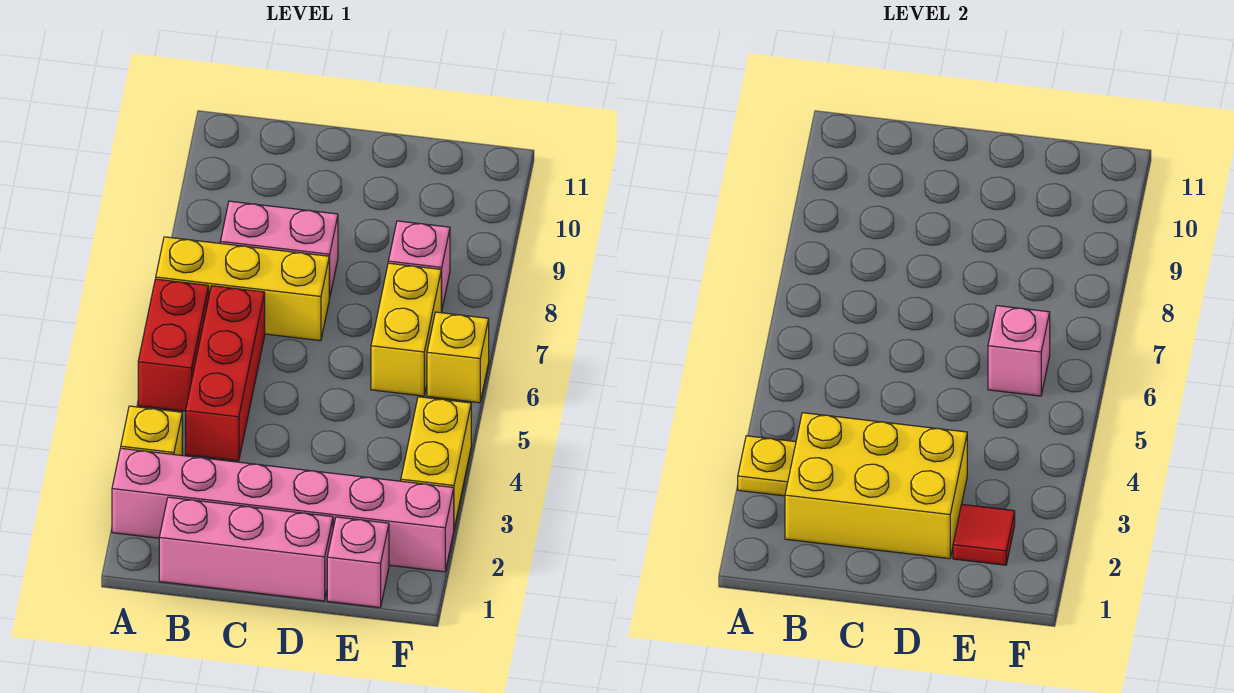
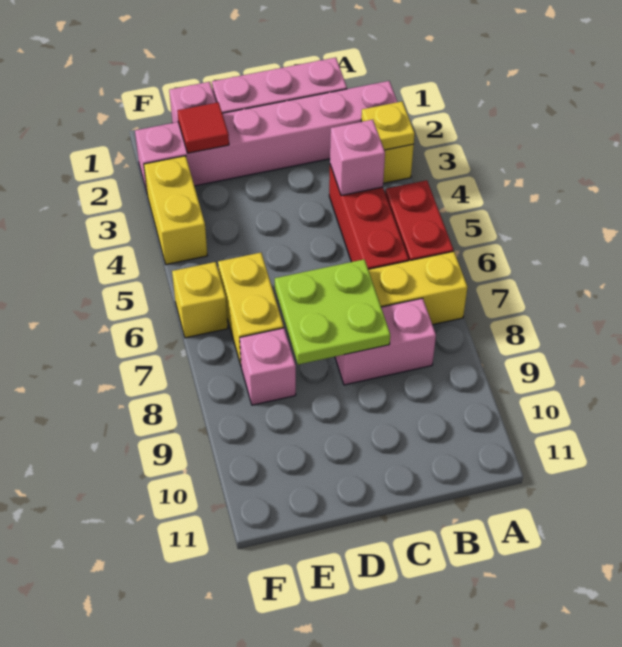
yellow 2x3 brick [785,413,967,559] -> none
none -> lime 2x2 plate [275,259,390,365]
pink 1x1 brick [988,306,1050,396] -> pink 1x1 brick moved to [330,120,385,196]

